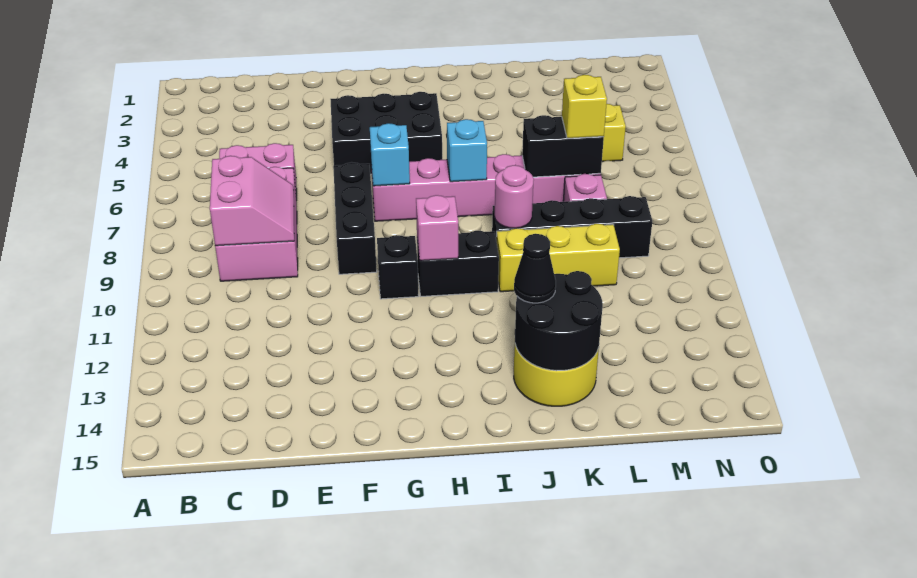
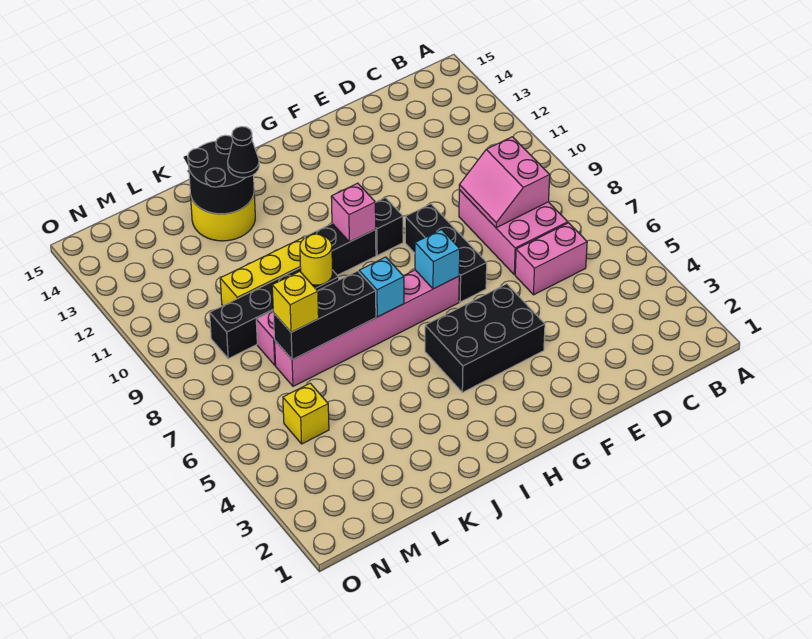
pink 1x1 round brick [495,165,534,228] -> yellow 1x1 round brick [300,234,333,285]
black 1x2 brick [522,115,604,177] -> black 1x3 brick [273,271,376,360]

